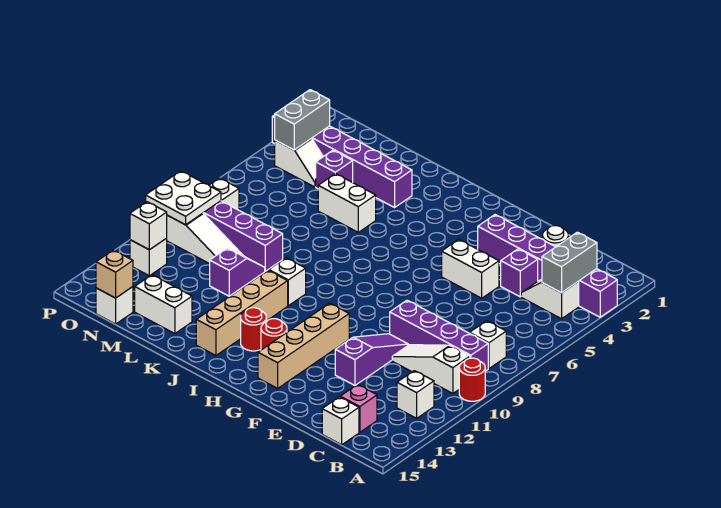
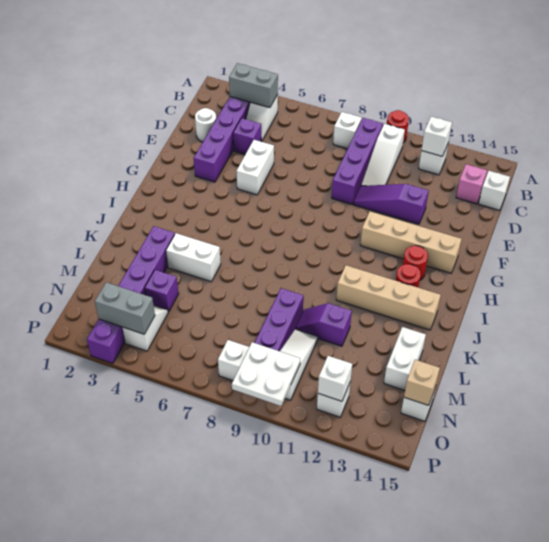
white 1x1 brick [269,258,306,306] -> white 1x1 brick moved to [421,117,452,156]
white 1x2 brick [318,173,376,232] -> white 1x2 brick turned to [166,233,221,282]

